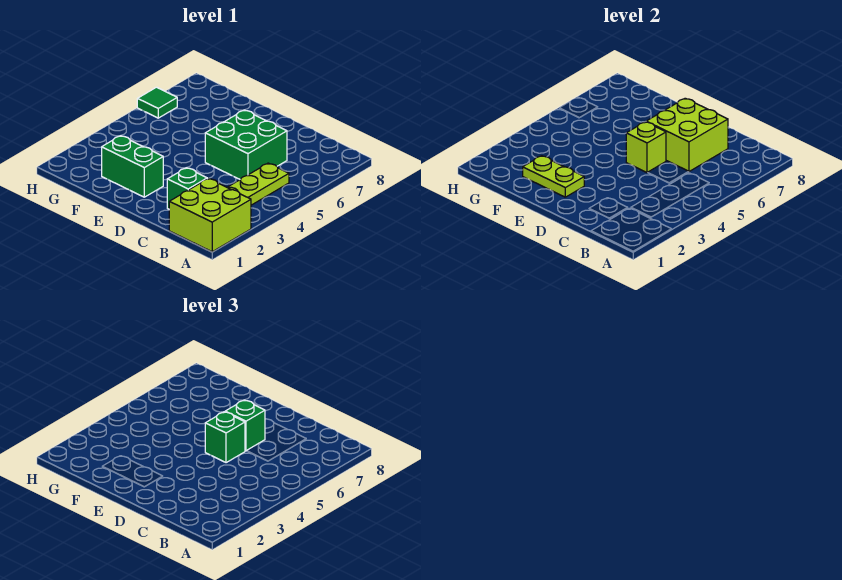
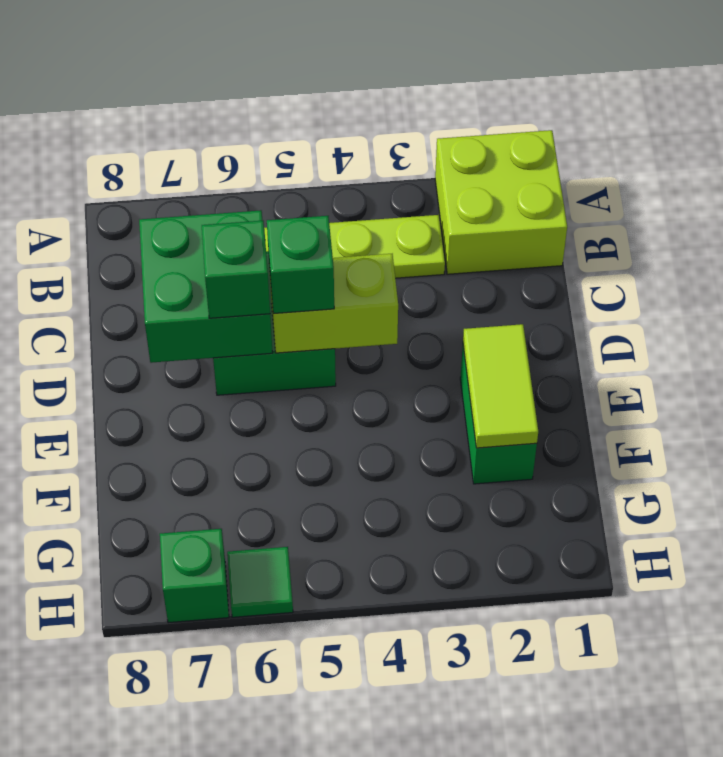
green 1x1 brick [167,168,207,209] -> green 1x1 brick moved to [160,529,229,623]
lime 2x2 brick [646,98,728,172] -> green 2x2 brick [139,210,273,363]
lime 1x1 brick [626,122,666,172] -> lime 1x2 brick [269,254,398,353]
lime 1x2 plate [523,156,584,197] -> lime 1x2 tile [463,324,538,448]

